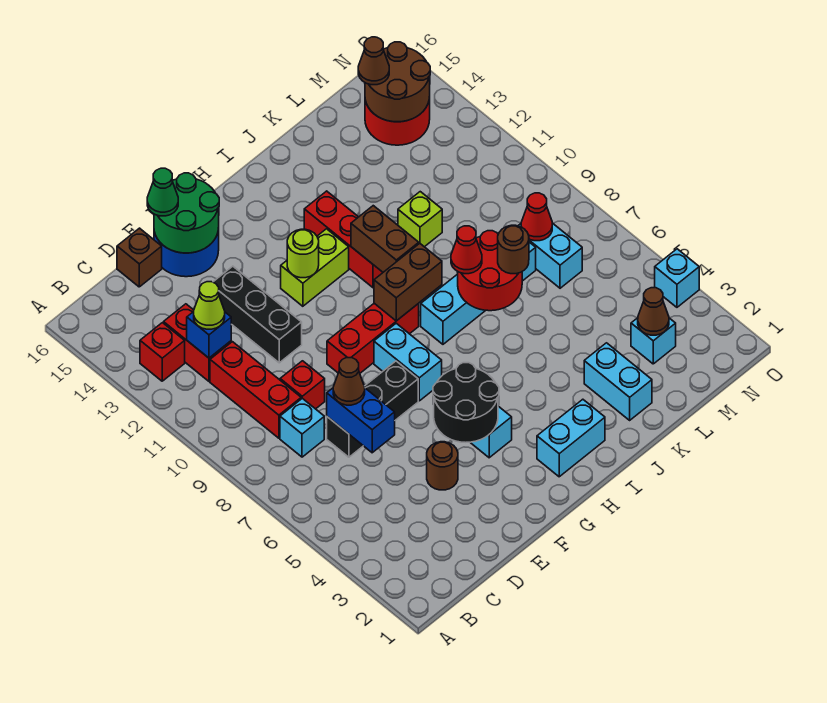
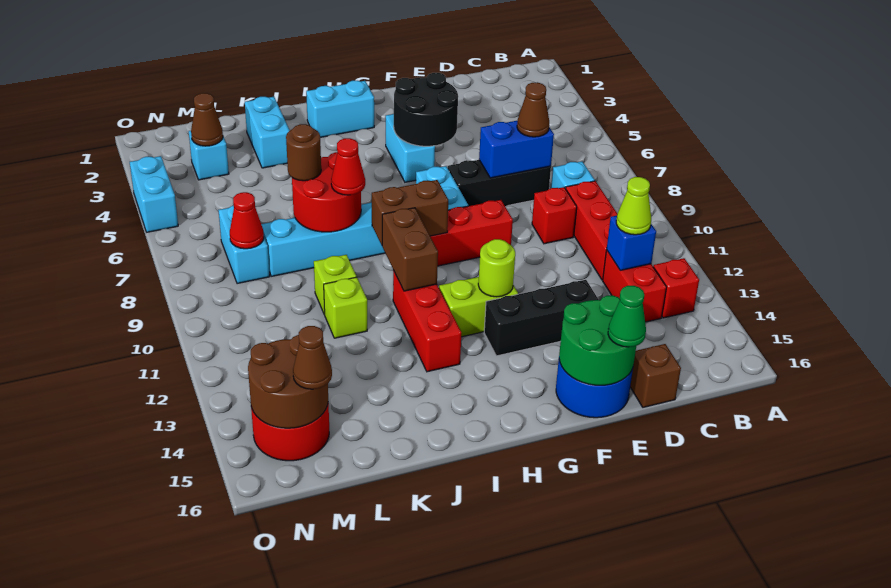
blue 1x2 brick [327,388,395,453] -> blue 1x2 brick turned to [479,121,554,178]
brown 1x1 round brick [427,442,458,490] -> none
black 1x3 brick [213,266,302,363] -> black 1x3 brick turned to [484,280,599,356]
none -> lime 1x1 brick [314,255,356,314]
cyan 1x1 brick [655,249,699,307] -> cyan 1x2 brick [130,156,178,232]

